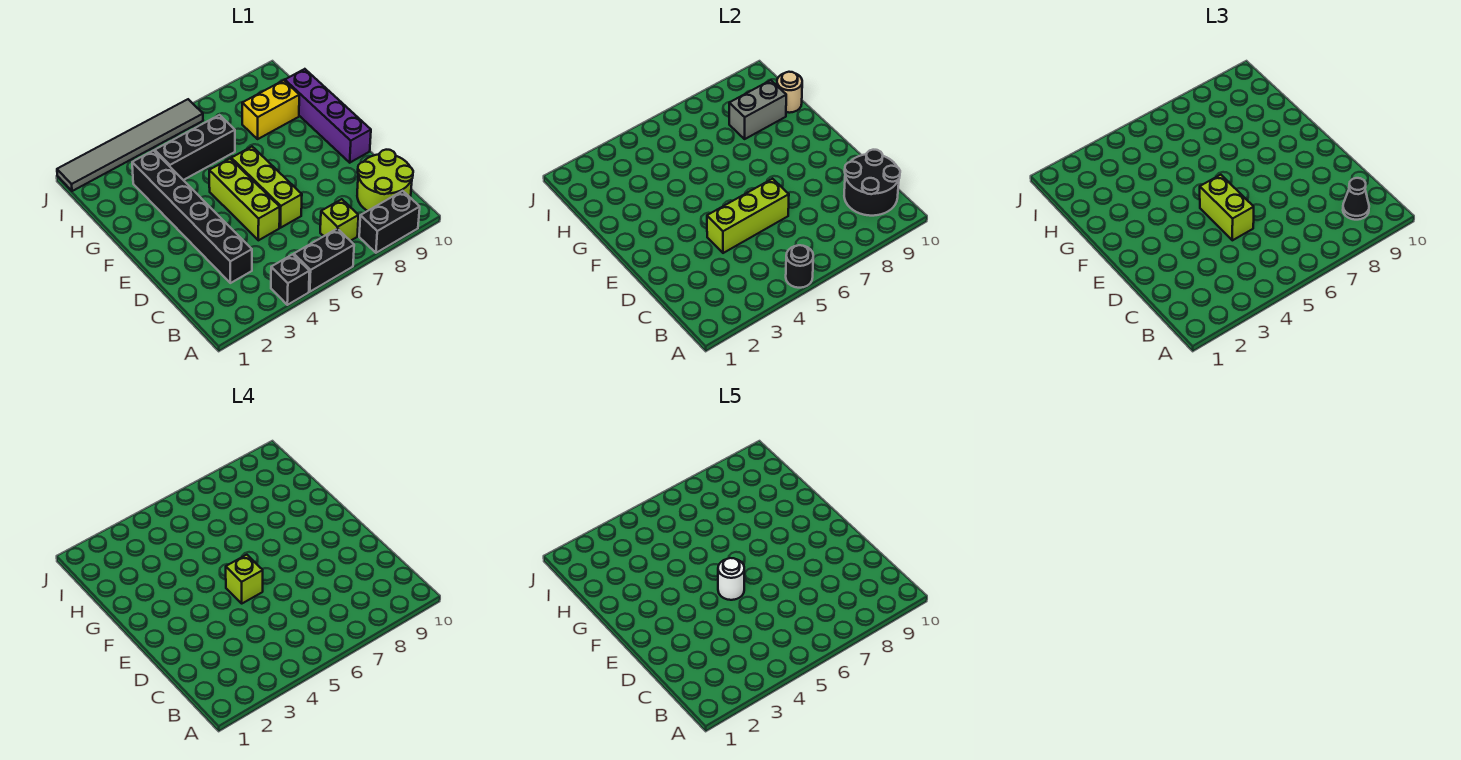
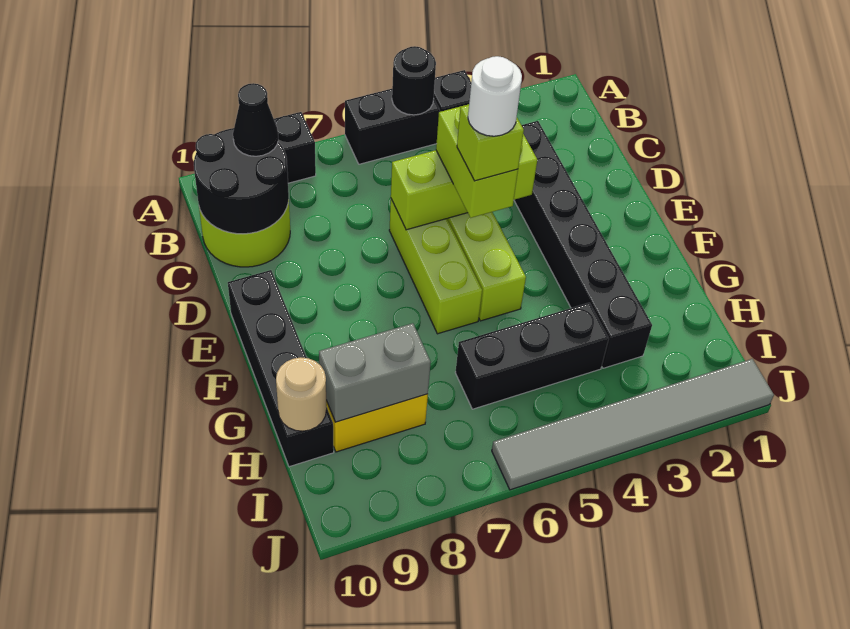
lime 1x1 brick [320,199,359,241] -> none
purple 1x4 brick [285,69,371,163] -> black 1x4 brick [228,270,334,467]

